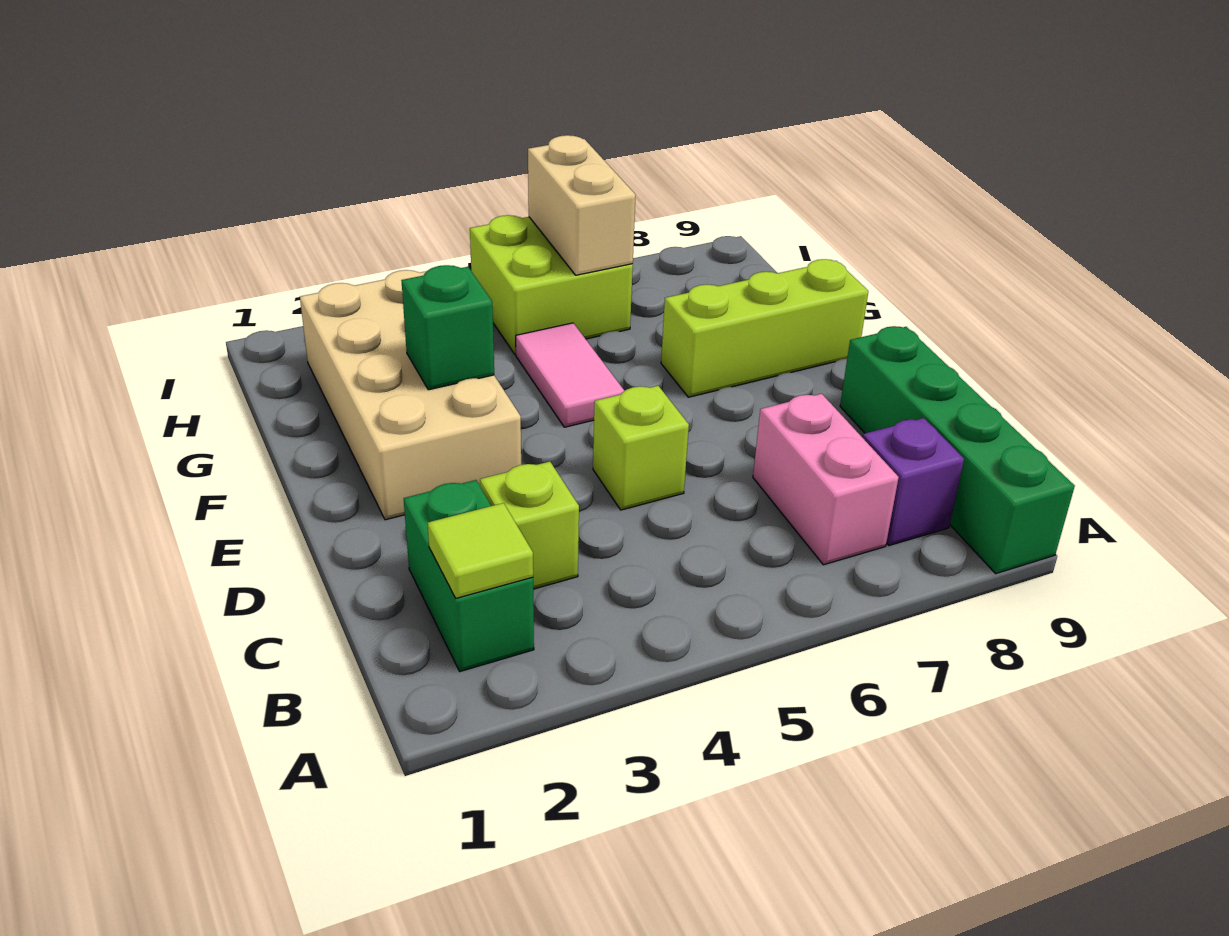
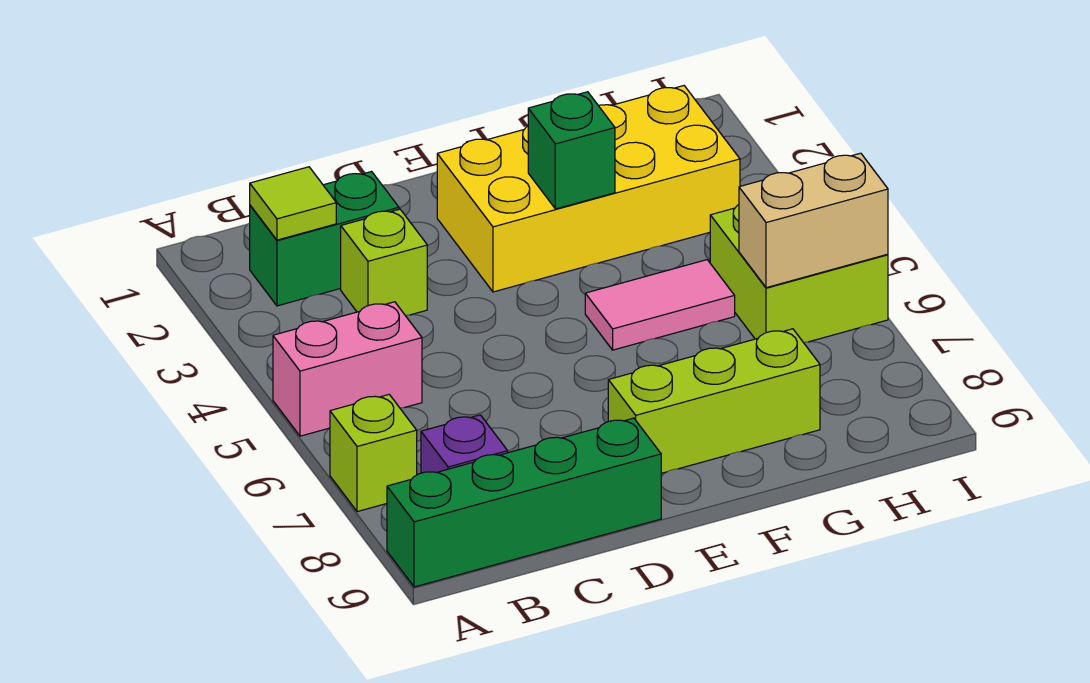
pink 1x2 brick [753,394,899,565] -> pink 1x2 brick moved to [273,302,422,436]
lime 1x1 brick [593,386,689,510] -> lime 1x1 brick moved to [330,395,417,512]
tan 2x4 brick [300,270,521,520] -> yellow 2x4 brick [437,86,740,292]
lime 1x3 brick [661,259,868,397] -> lime 1x3 brick turned to [608,329,820,473]

